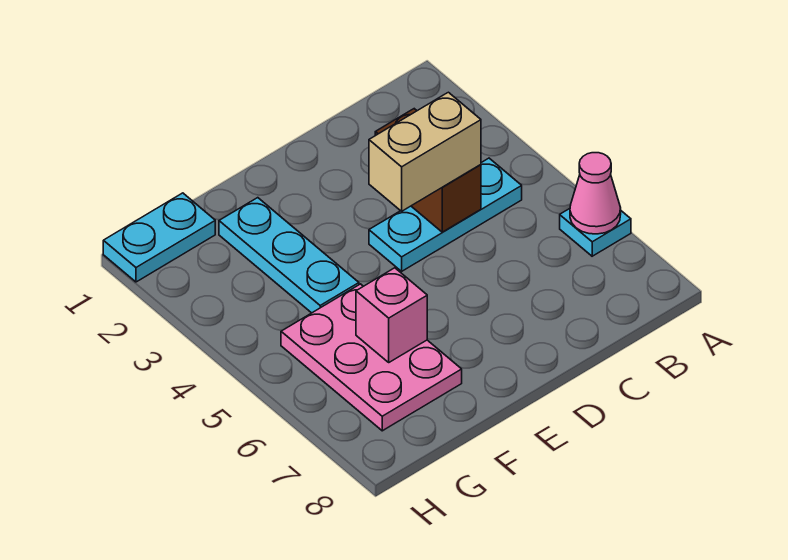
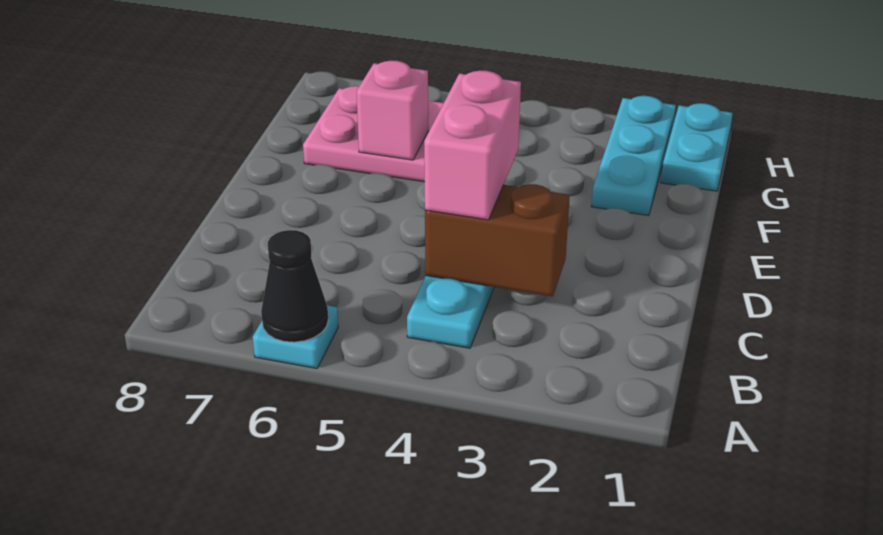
pink 1x1 cone [570,153,621,234] -> black 1x1 cone [261,230,328,342]
tan 1x2 brick [369,92,481,211] -> pink 1x2 brick [424,71,521,220]
cyan 1x3 plate [219,198,359,313] -> cyan 1x3 plate turned to [591,96,676,215]

